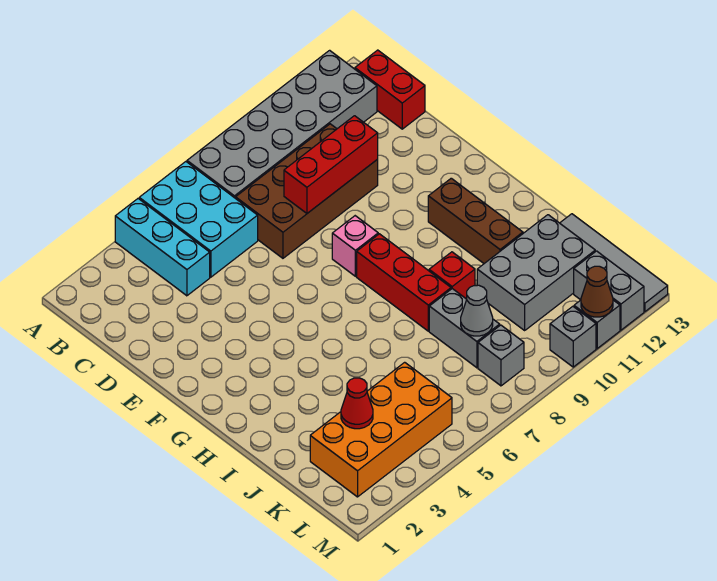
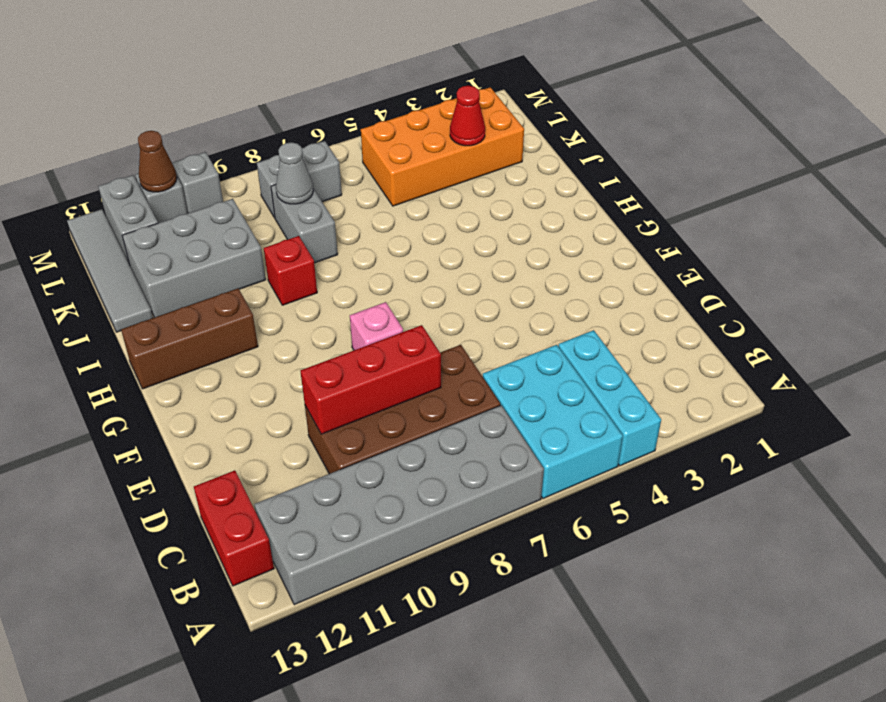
red 1x3 brick [357,234,451,331] -> none
brown 1x3 brick [428,178,523,263] -> brown 1x3 brick turned to [121,289,258,389]
grey 1x1 brick [478,325,524,386] -> grey 1x2 brick [257,141,342,218]

